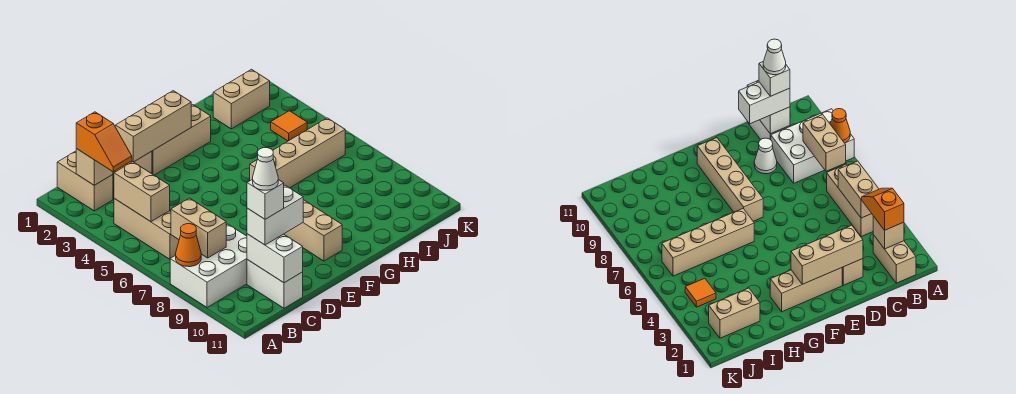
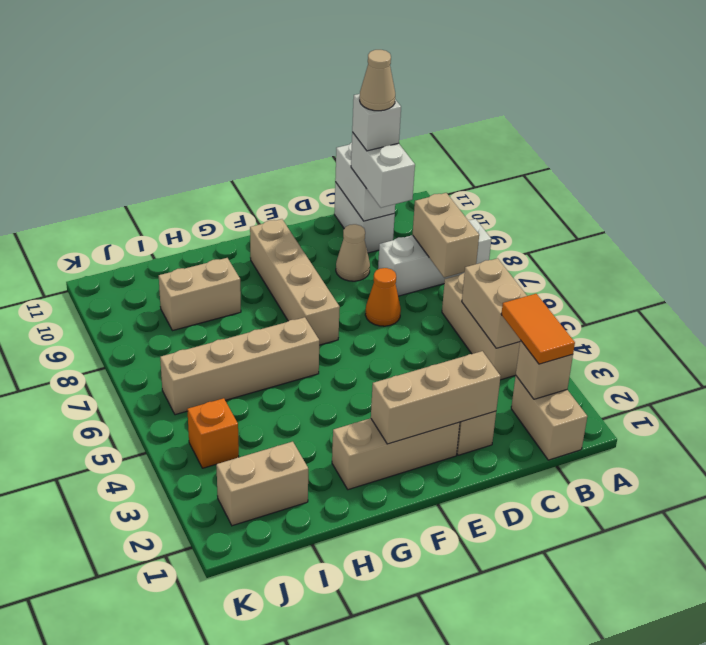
white 2x3 brick [170,224,247,307] -> white 1x3 brick [378,219,491,296]
orange 1x1 cone [176,224,201,267] -> orange 1x1 cone moved to [365,268,401,326]
orange 1x2 slope [76,112,132,172] -> orange 1x2 tile [501,294,575,364]
white 1x2 brick [247,185,303,245] -> white 1x2 brick turned to [351,132,415,208]
white 1x1 cone [253,148,278,190] -> tan 1x1 cone [360,50,395,111]
white 1x1 cone [754,138,777,174] -> tan 1x1 cone [336,224,370,281]
none -> tan 1x2 brick [159,258,241,331]
orange 1x1 tile [271,111,307,141] -> orange 1x1 brick [187,398,239,468]

